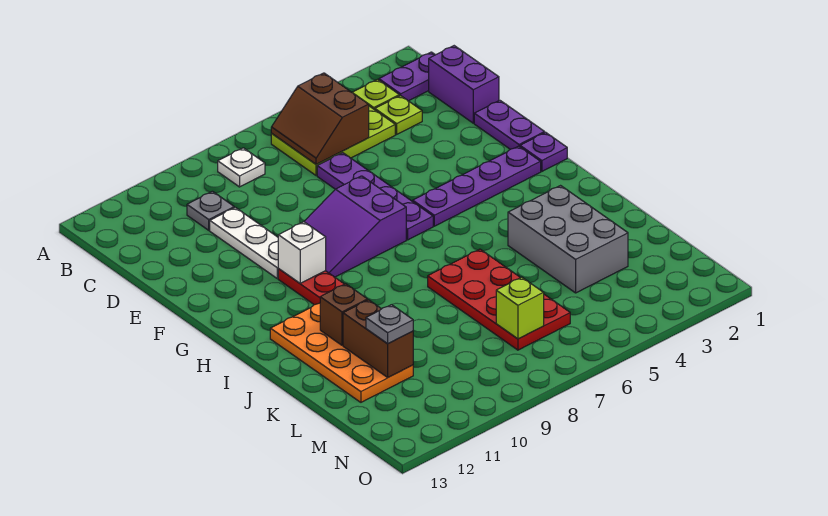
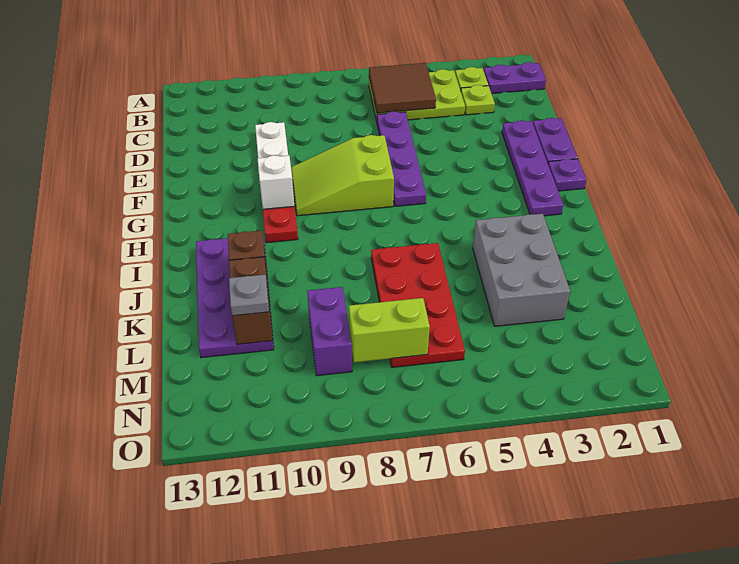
brown 2x2 slope [271,73,369,164] -> brown 2x2 tile [369,63,436,113]
white 1x1 plate [218,148,265,187] -> none
purple 1x2 brick [429,46,499,123] -> purple 1x2 brick moved to [307,287,352,376]
grey 1x1 plate [187,191,234,230] -> none
purple 2x3 slope [304,176,406,277] -> lime 2x3 slope [291,135,394,216]
purple 1x4 plate [413,146,541,226] -> purple 1x4 plate turned to [502,121,563,216]
orange 2x4 plate [270,303,413,402] -> purple 2x4 plate [196,237,274,358]
lime 1x1 brick [496,277,544,339] -> lime 1x2 brick [349,298,430,362]

